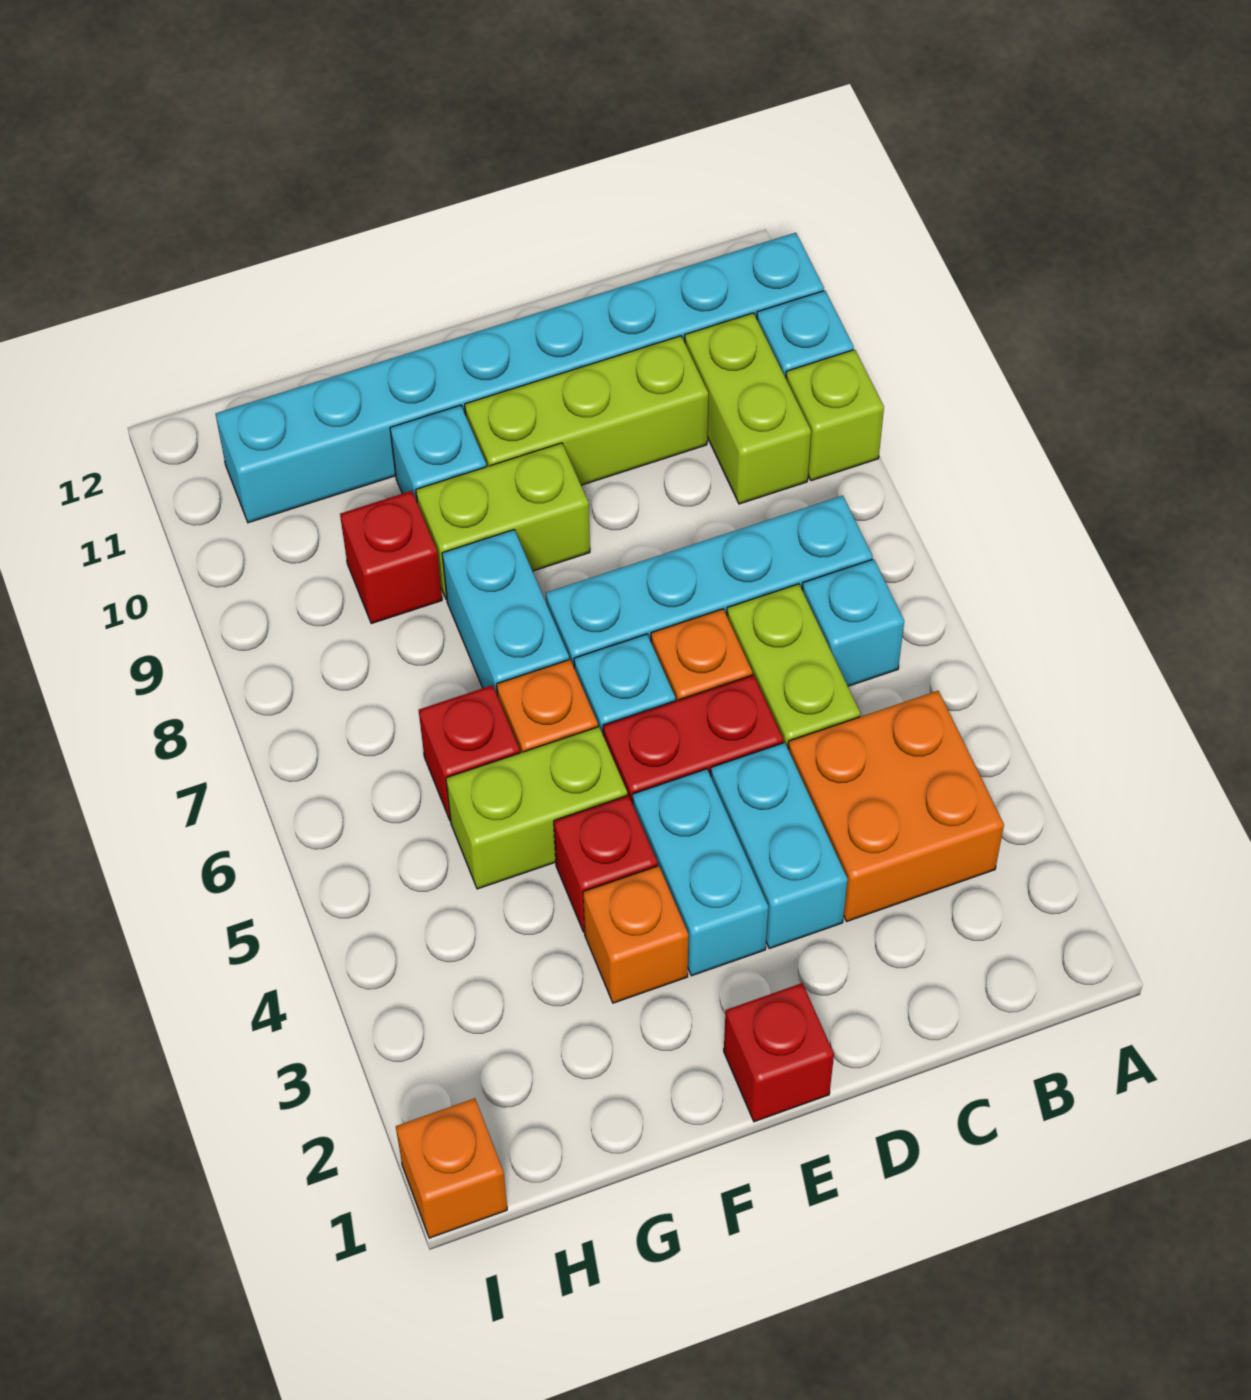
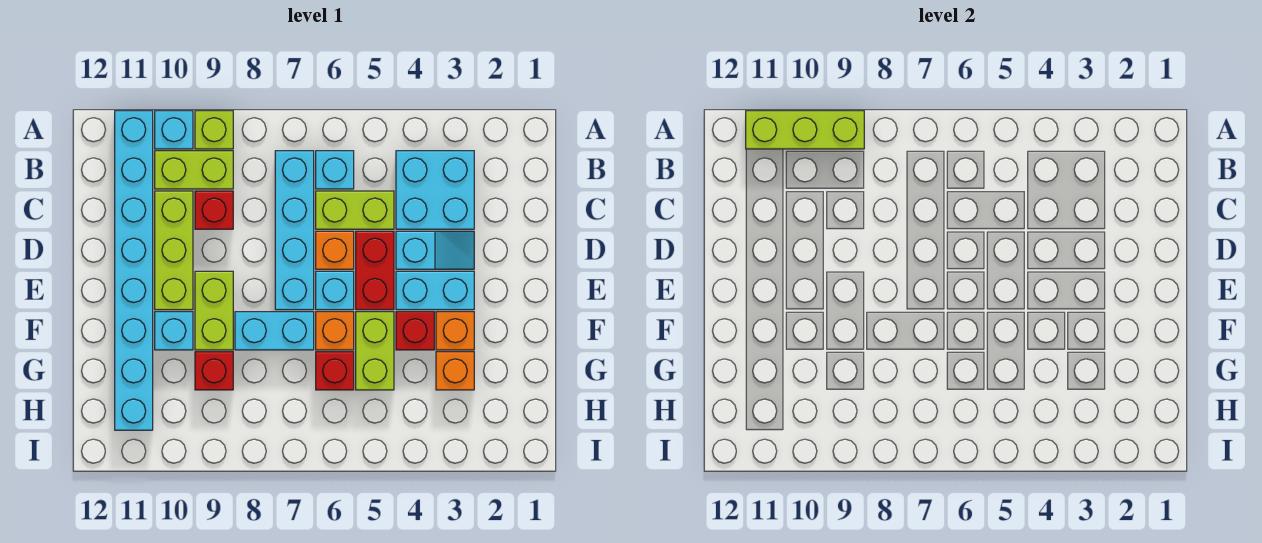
none -> lime 1x3 brick [746,111,864,149]
orange 2x2 brick [788,691,1004,922] -> cyan 2x2 brick [396,151,474,229]
cyan 1x2 brick [711,743,848,948] -> cyan 1x2 slope [396,231,474,269]
red 1x1 brick [724,983,834,1122] -> red 1x1 brick moved to [195,191,233,229]
orange 1x1 brick [396,1098,507,1238] -> orange 1x1 brick moved to [436,352,474,390]

